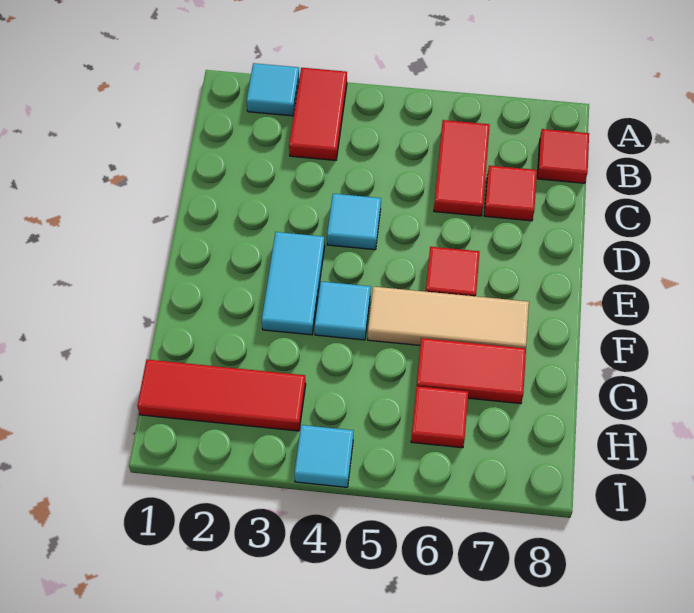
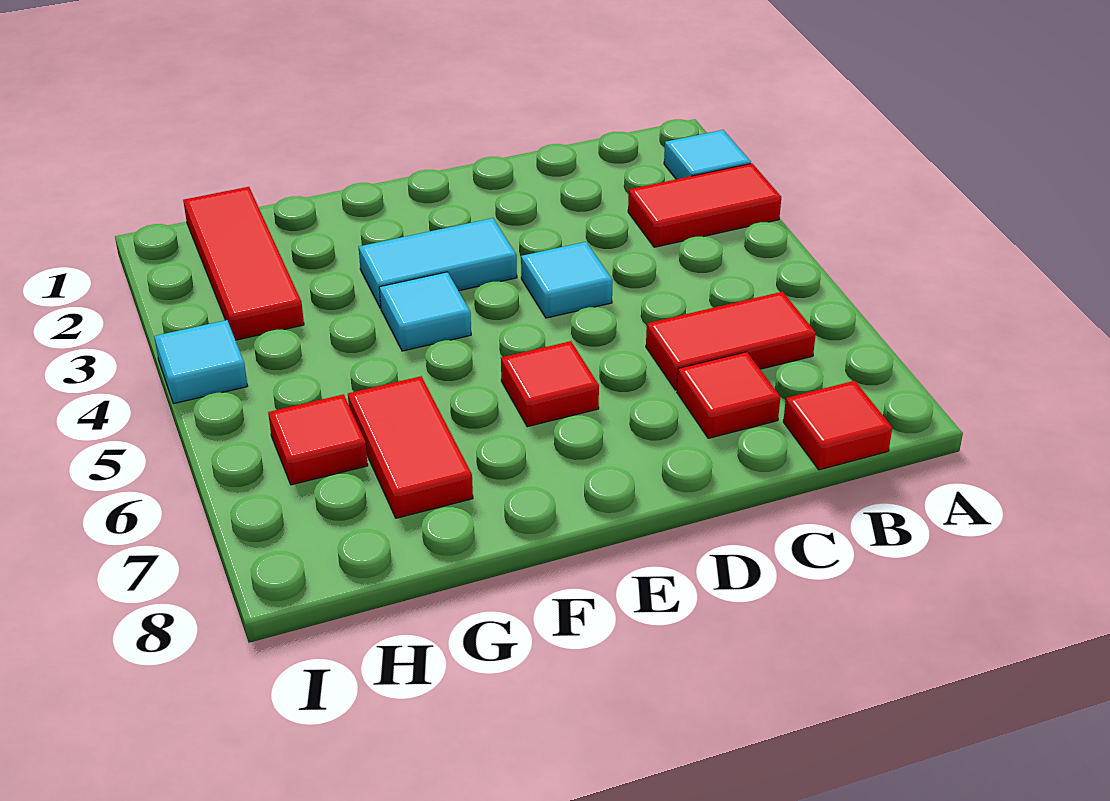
tan 1x3 tile [368,287,529,348] -> none

